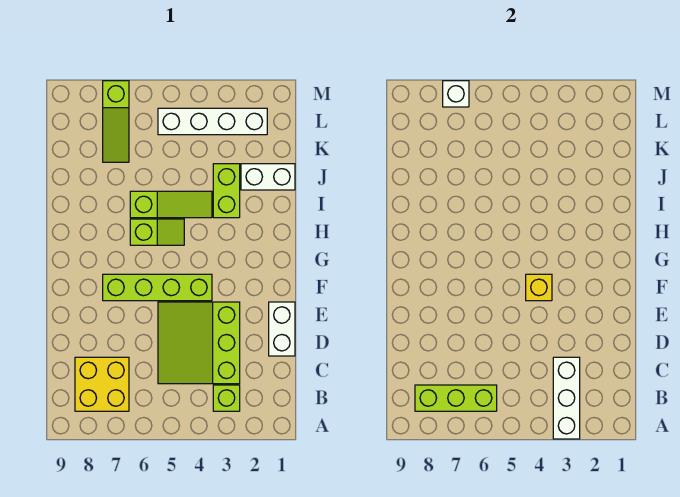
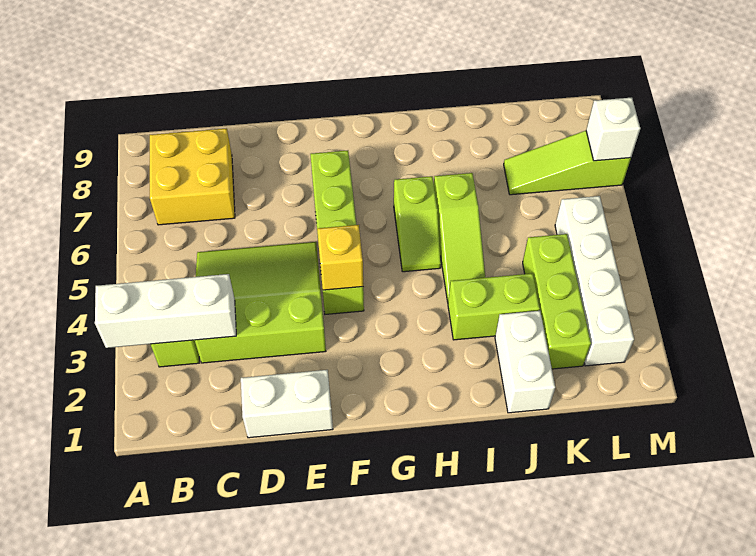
lime 1x3 brick [415,385,497,411] -> lime 1x3 brick moved to [523,234,591,369]

